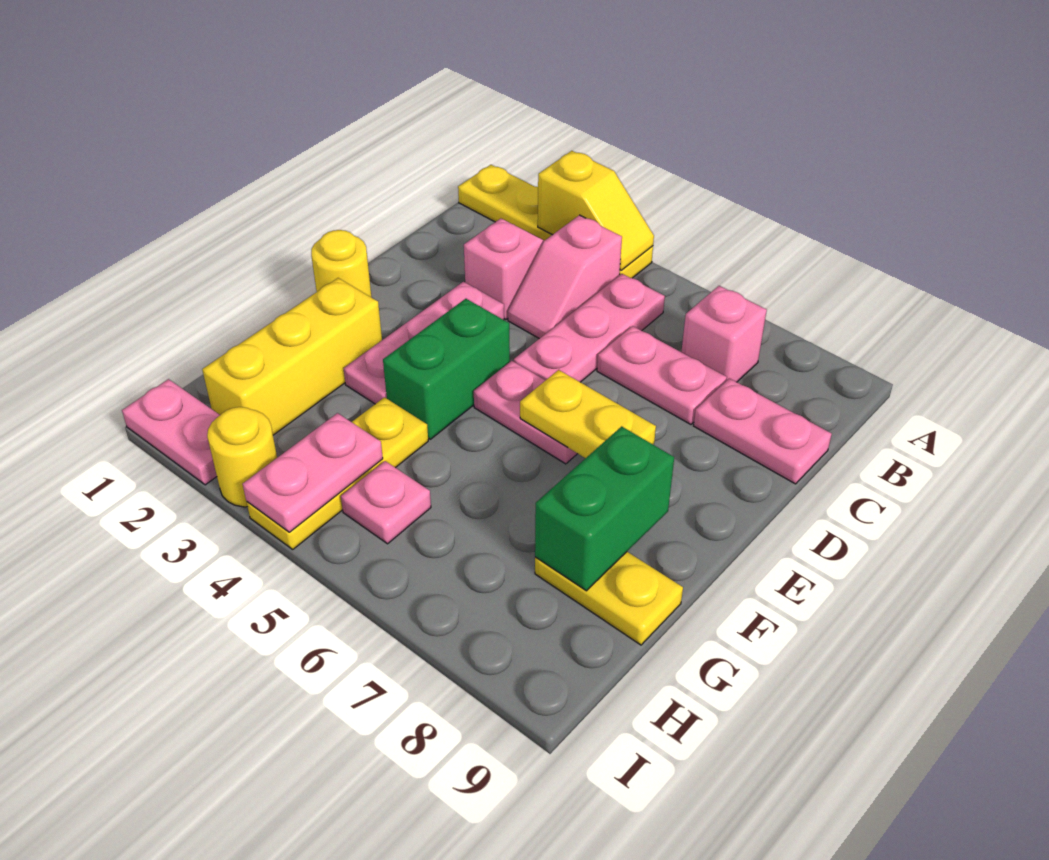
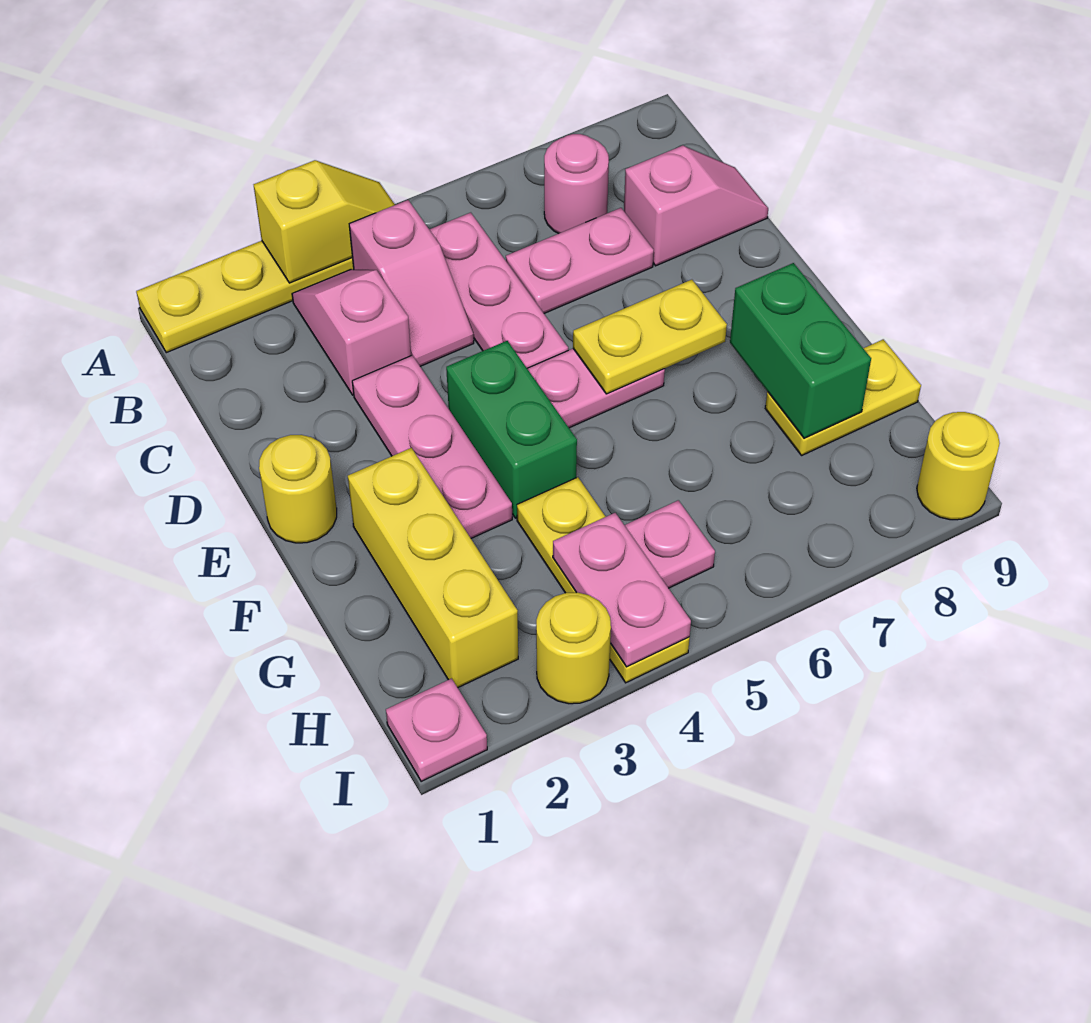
pink 1x1 brick [681,286,767,382] -> pink 1x1 round brick [544,134,609,234]
pink 1x2 plate [694,378,832,484] -> pink 1x2 slope [624,146,768,266]
pink 1x2 plate [122,379,220,485] -> pink 1x1 plate [386,678,487,781]
none -> yellow 1x1 round brick [917,412,1000,520]

